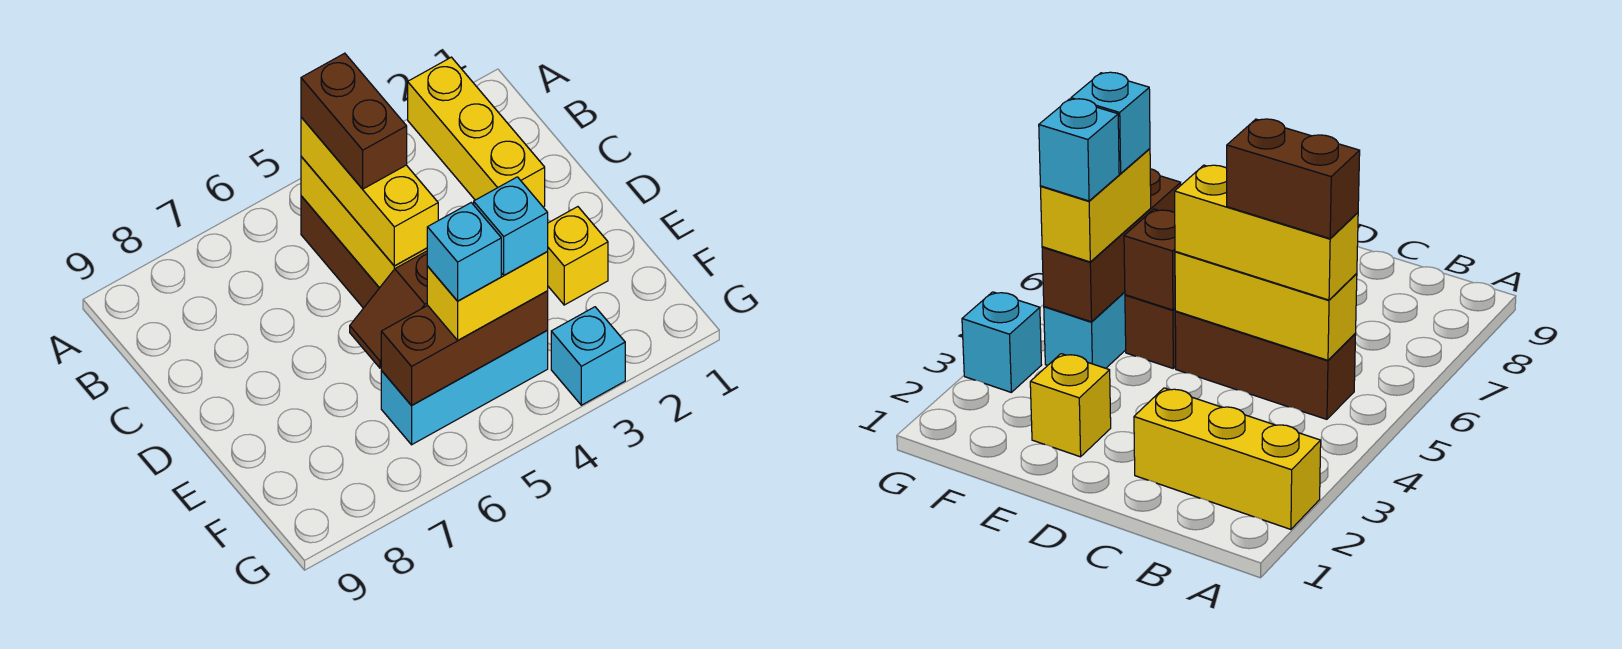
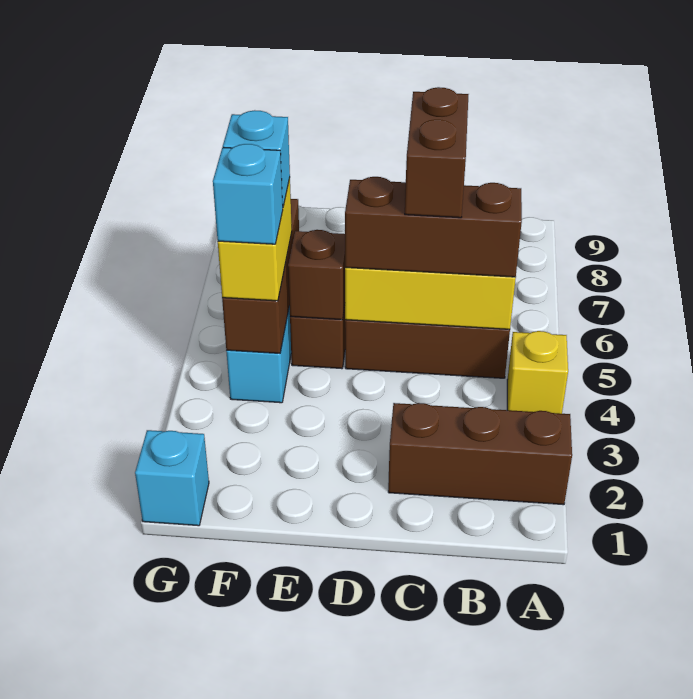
yellow 1x3 brick [408,57,545,207] -> brown 1x3 brick [388,403,572,505]
yellow 1x3 brick [301,117,438,266] -> brown 1x3 brick [345,177,522,277]
brown 1x2 brick [301,53,407,189] -> brown 1x2 brick turned to [405,87,469,218]
yellow 1x1 brick [547,207,608,305] -> yellow 1x1 brick moved to [507,331,568,414]
cyan 1x1 brick [551,307,625,405] -> cyan 1x1 brick moved to [135,430,209,526]

